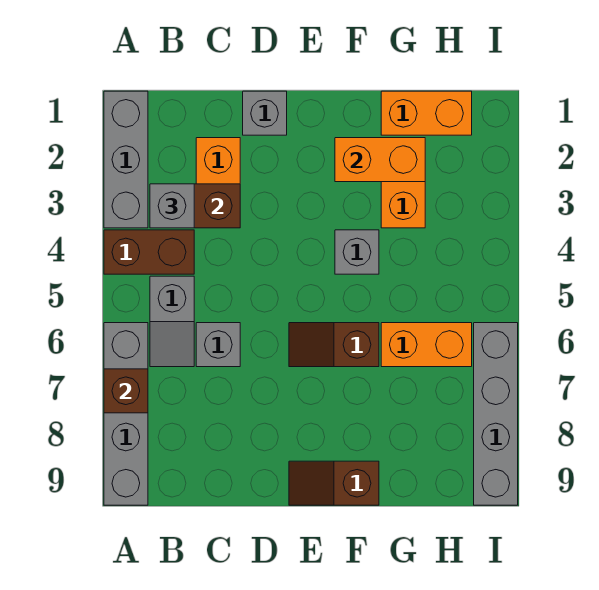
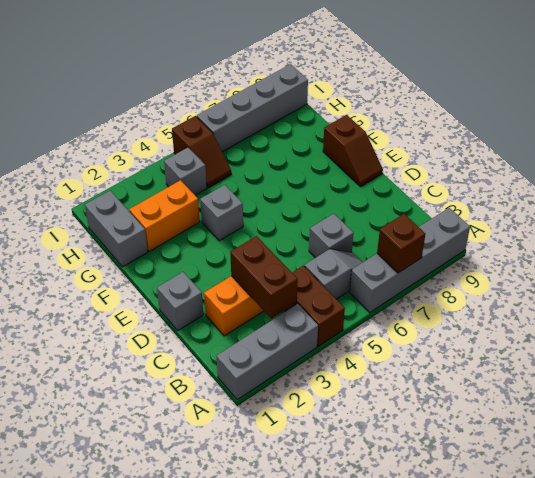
grey 1x1 brick [150,184,194,228] -> grey 1x1 brick moved to [164,148,207,195]
brown 1x2 slope [289,323,379,367] -> brown 1x2 slope moved to [172,116,231,188]
orange 1x2 brick [335,138,425,182] -> none
orange 1x2 brick [381,91,472,135] -> grey 1x2 brick [85,191,148,267]
orange 1x2 brick [381,323,472,367] -> none

